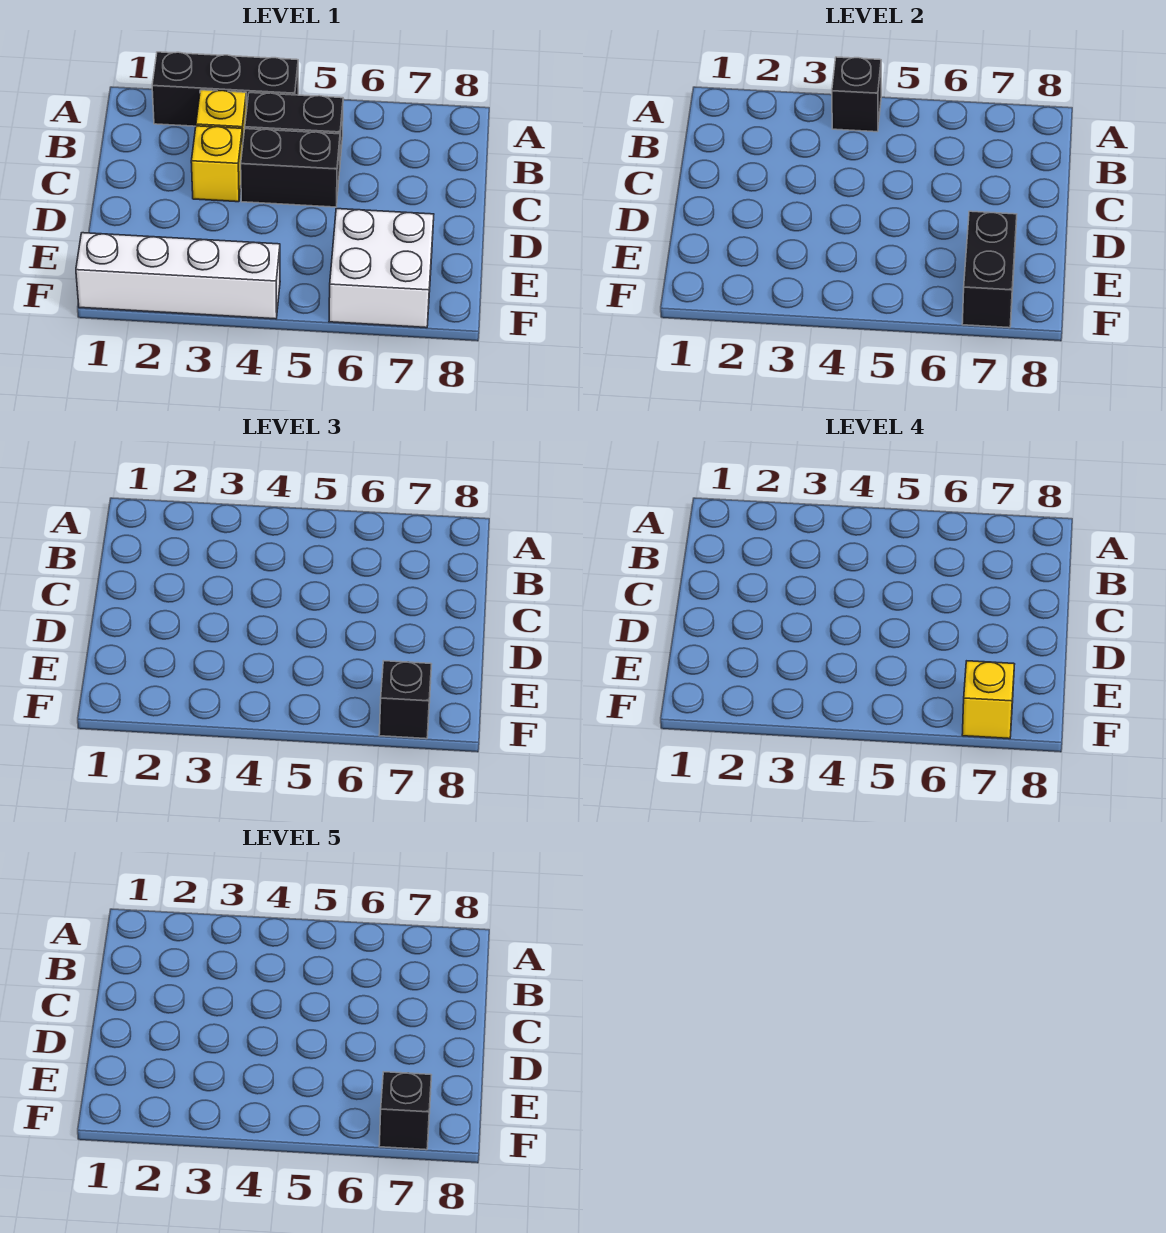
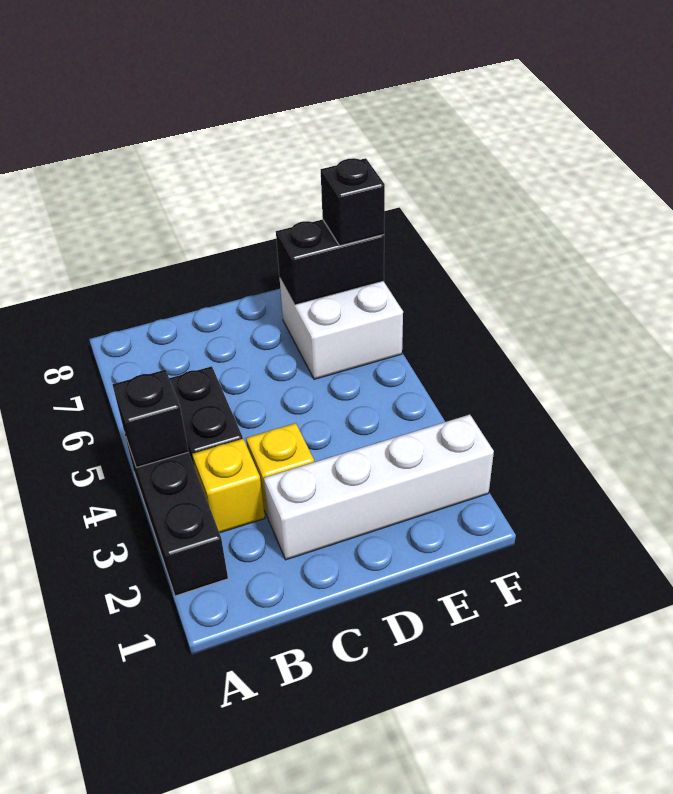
black 1x2 brick [241,129,340,207] -> none
white 1x4 brick [76,233,280,319] -> white 1x4 brick turned to [264,415,494,560]
yellow 1x1 brick [962,661,1014,739] -> none
black 1x1 brick [379,1072,431,1150] -> none

